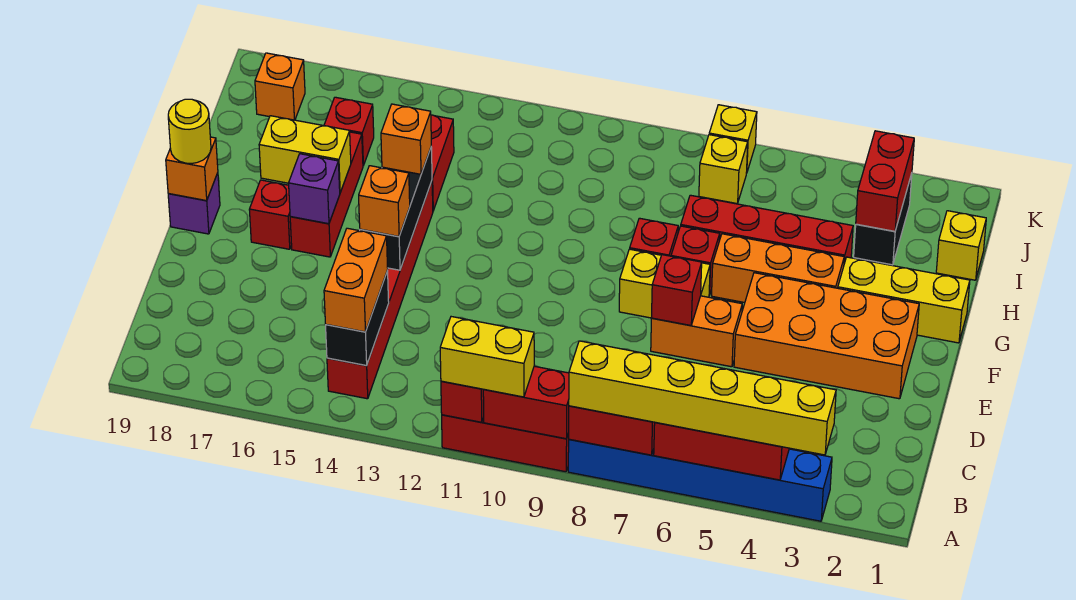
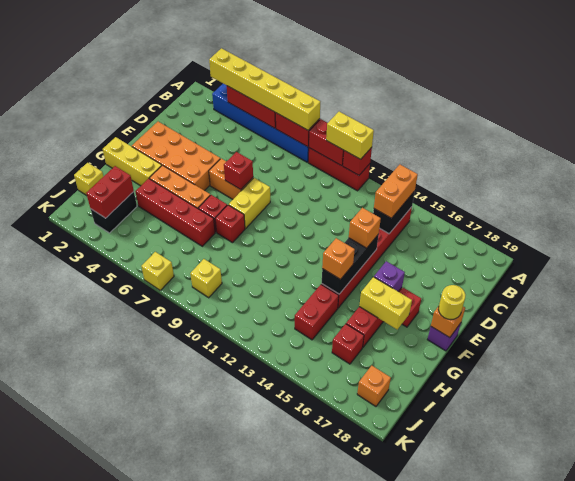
yellow 1x2 brick [619,249,710,318] -> yellow 1x2 brick turned to [229,178,270,229]
yellow 1x1 brick [699,135,748,203] -> yellow 1x1 brick moved to [190,259,222,298]

